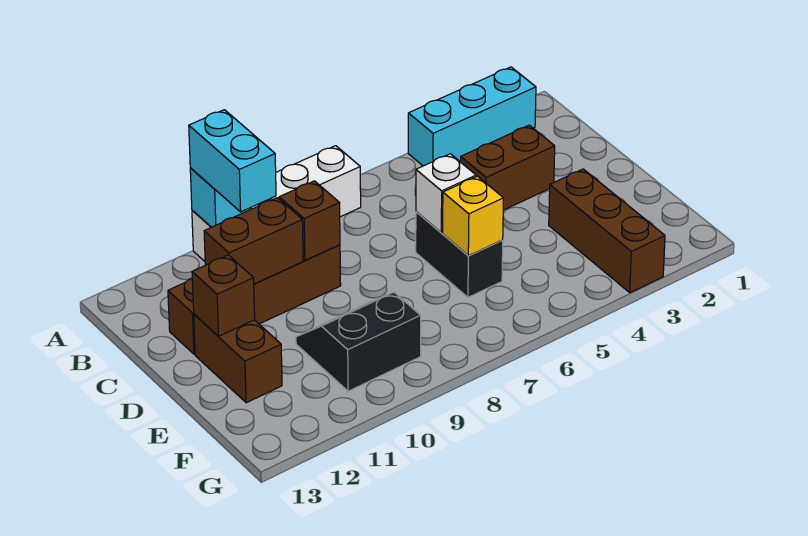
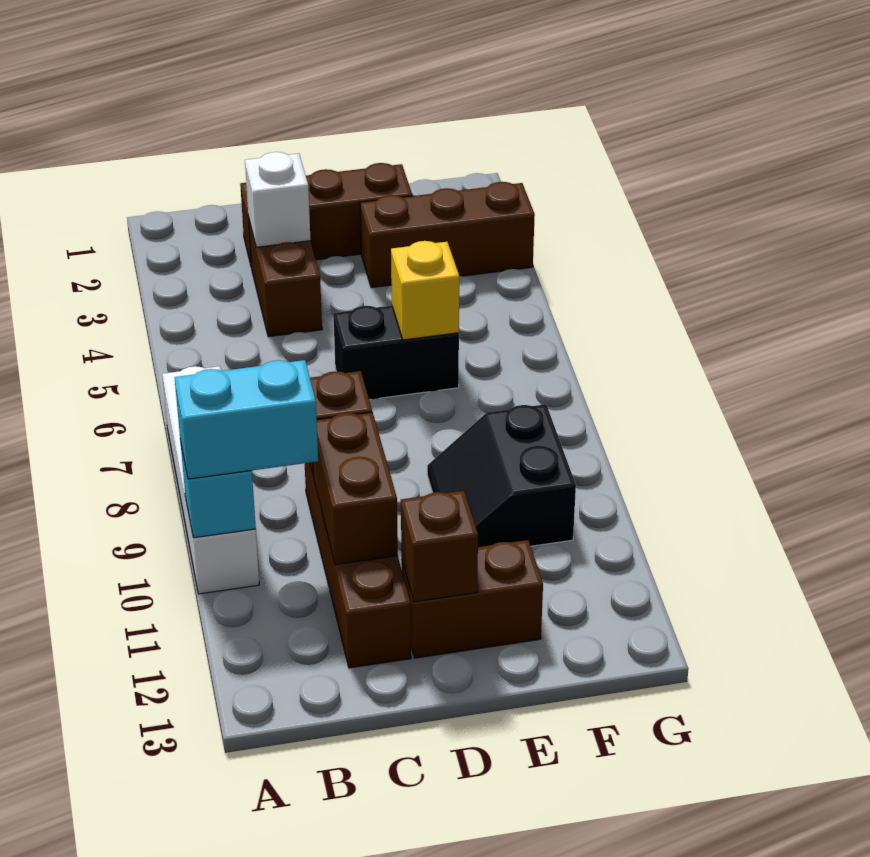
cyan 1x3 brick [408,67,536,166] -> none
none -> brown 1x3 brick [240,163,412,264]
white 1x1 brick [416,154,476,233] -> white 1x1 brick moved to [245,152,311,247]

